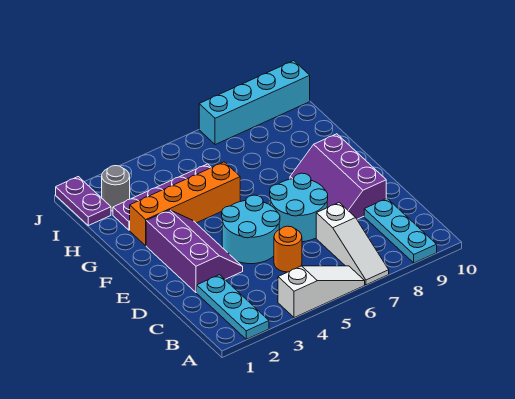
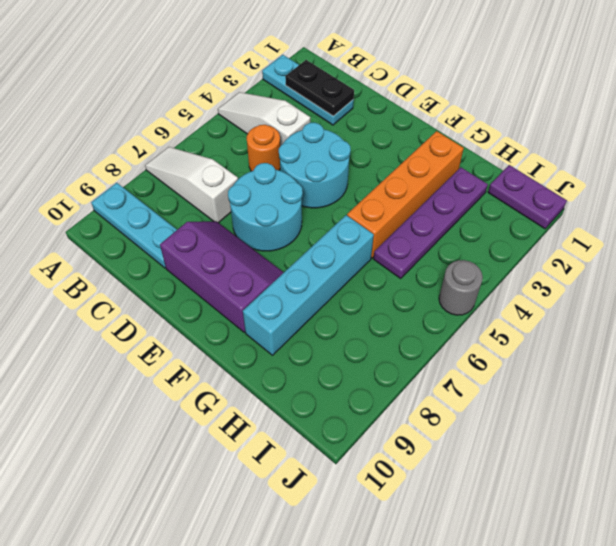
white 1x3 slope [278,266,365,318] -> white 1x3 slope turned to [218,92,310,146]
none -> black 1x2 plate [285,60,354,116]
purple 2x3 slope [146,210,243,293] -> none
grey 1x1 round brick [102,166,130,211] -> grey 1x1 round brick moved to [439,260,483,315]
cyan 1x4 brick [199,61,310,145] -> cyan 1x4 brick moved to [243,215,374,355]

